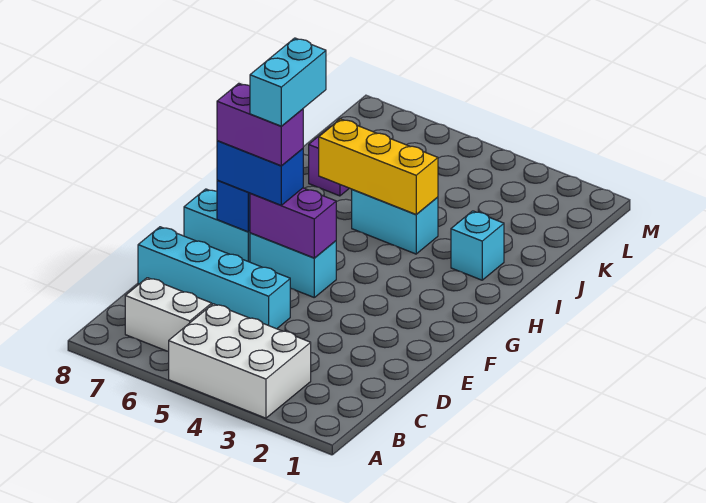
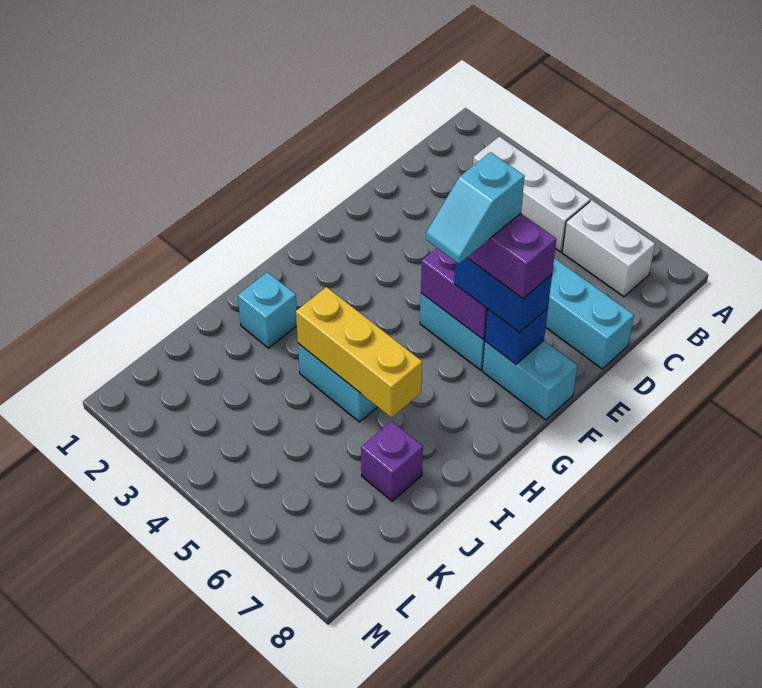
white 2x3 brick [169,304,311,418] -> white 1x3 brick [473,137,590,252]
cyan 1x2 brick [250,38,326,126] -> cyan 1x2 slope [426,152,525,264]

